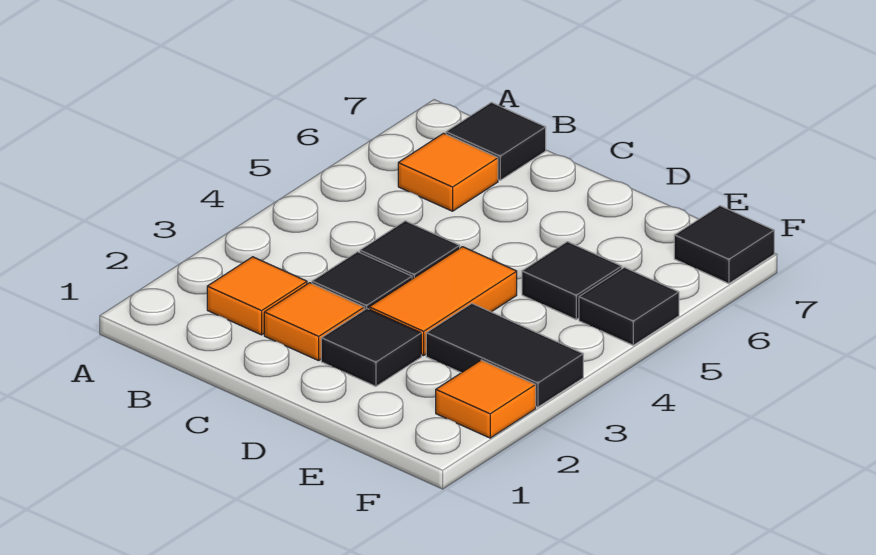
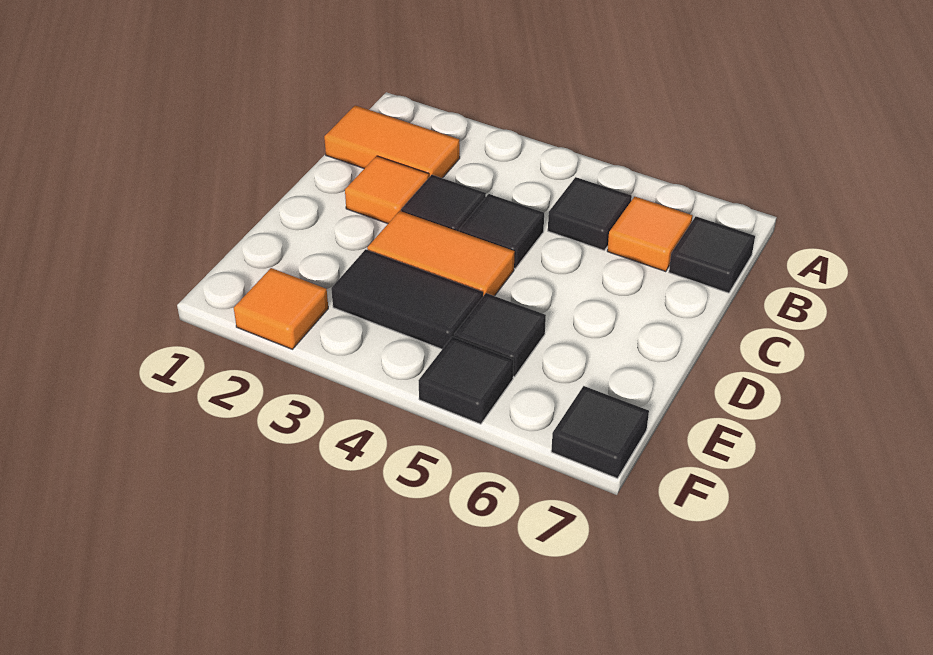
orange 1x1 tile [207,257,307,335] -> orange 1x2 tile [324,105,460,178]
black 1x1 tile [321,309,421,386] -> black 1x1 tile moved to [548,177,632,250]
black 1x2 tile [426,303,583,407] -> black 1x2 tile turned to [331,249,483,349]

